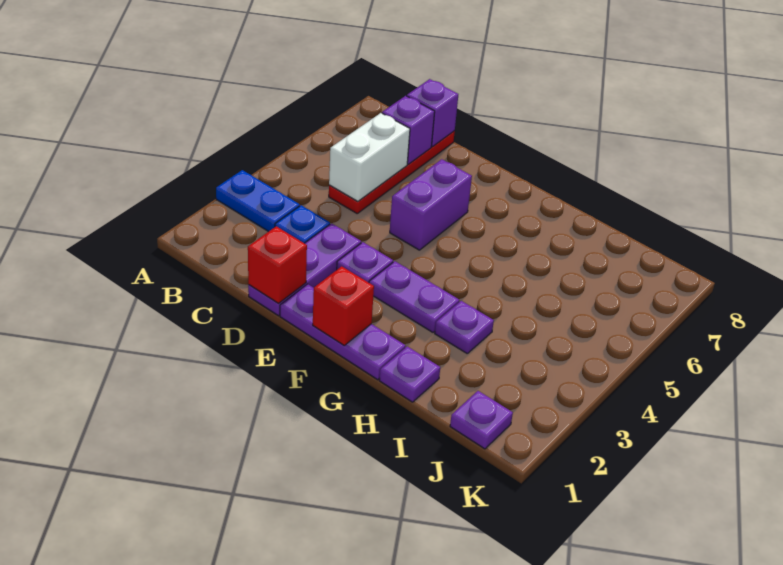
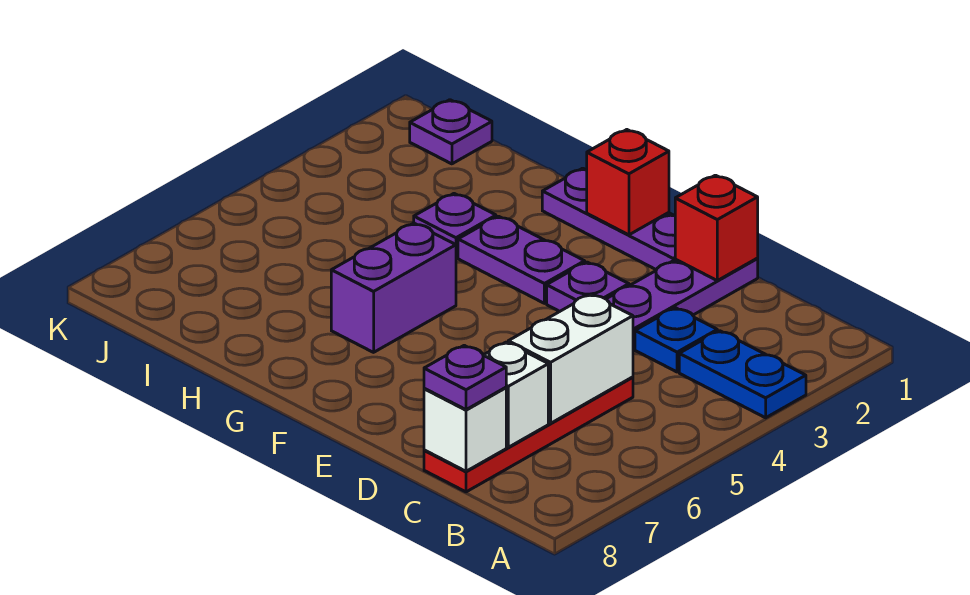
purple 1x1 brick [382,96,435,164] -> white 1x1 brick [484,342,548,447]
purple 1x1 brick [407,79,458,147] -> white 1x1 brick [424,387,506,471]
purple 1x2 brick [390,159,472,250] -> purple 1x2 brick moved to [331,223,456,352]
purple 1x1 plate [379,346,440,402] -> purple 1x1 plate moved to [424,345,506,410]

